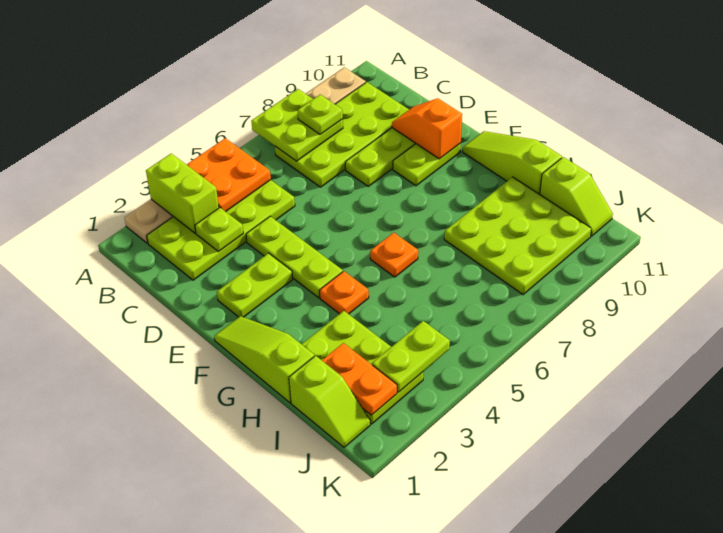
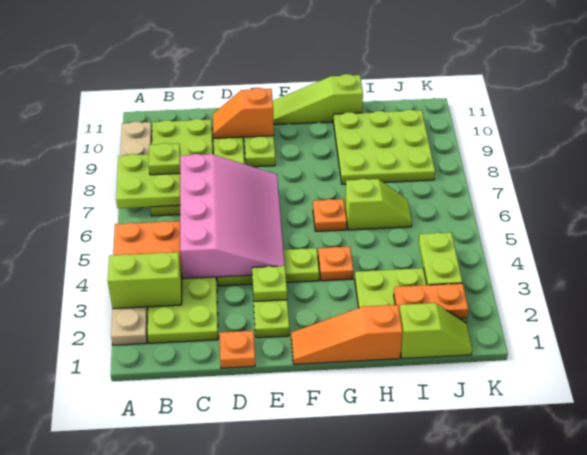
lime 1x1 plate [195,208,243,252] -> lime 1x1 plate moved to [252,266,287,301]
none -> pink 3x4 slope [180,154,285,279]
none -> orange 1x1 plate [219,331,255,368]
lime 1x3 slope [214,316,314,403] -> orange 1x3 slope [291,305,403,364]
lime 1x2 slope [540,157,613,236] -> lime 1x2 slope moved to [345,179,412,230]

